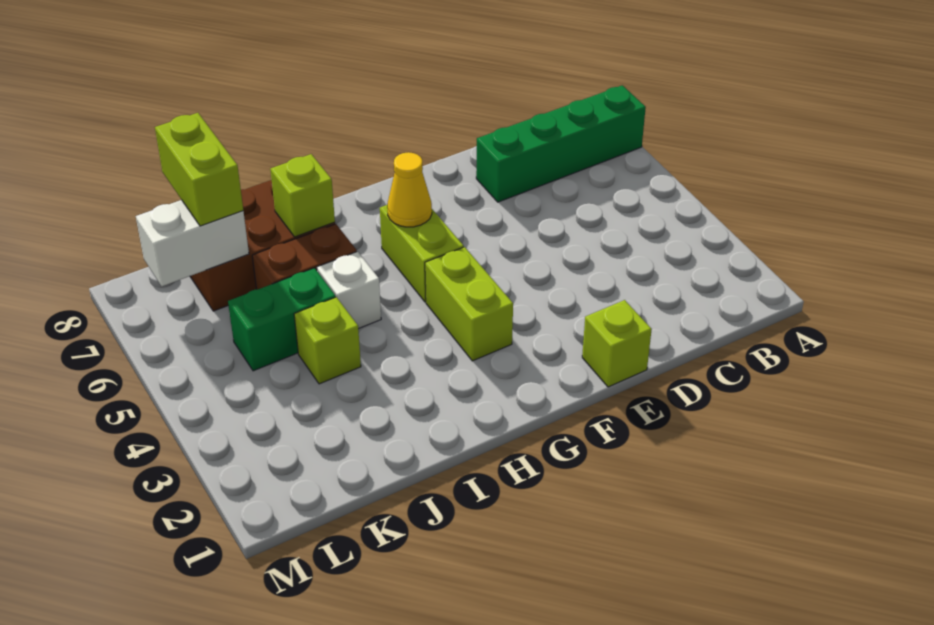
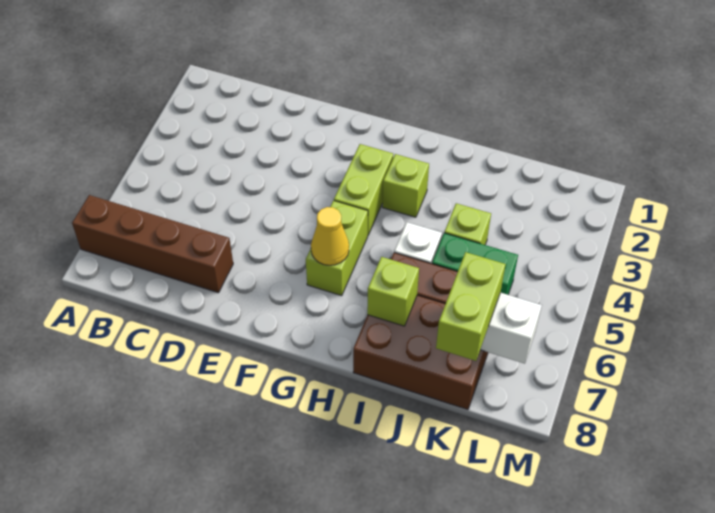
green 1x4 brick [476,85,646,202] -> brown 1x4 brick [72,195,233,293]
lime 1x1 brick [582,300,652,387] -> lime 1x1 brick moved to [382,154,429,217]

